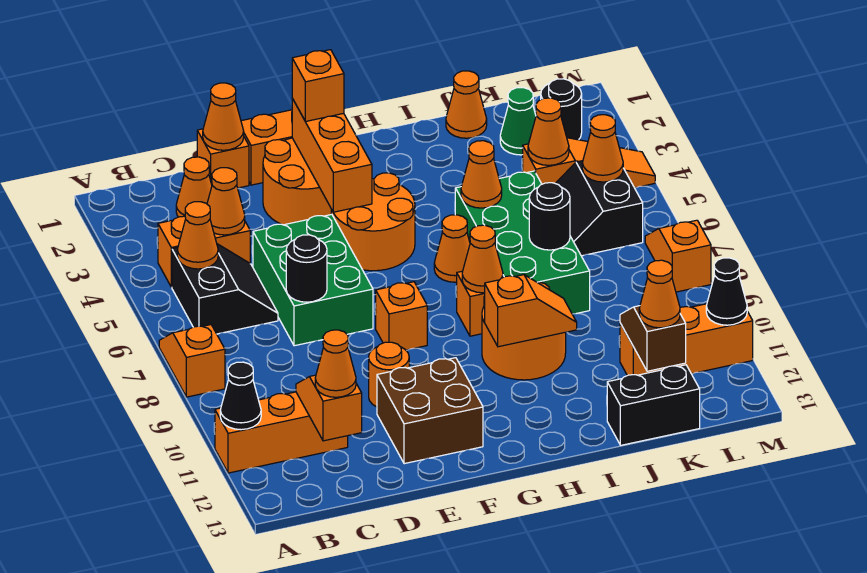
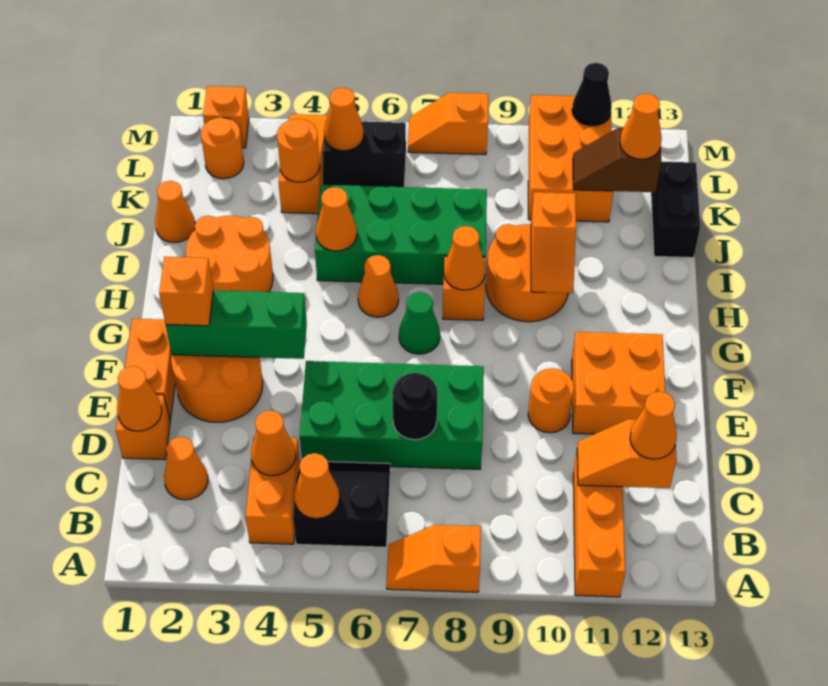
black 1x1 cone [220,362,261,430] -> none
green 2x3 brick [253,214,373,346] -> green 2x4 brick [300,361,484,469]
brown 2x2 brick [377,358,483,464] -> orange 2x2 brick [572,332,665,434]
orange 1x3 brick [292,99,372,212] -> green 1x3 brick [166,290,307,359]
orange 2x2 round brick [331,173,415,271] -> orange 2x2 round brick moved to [186,216,273,292]
orange 1x1 brick [376,282,427,350] -> orange 1x1 brick moved to [203,86,249,148]
orange 1x2 slope [485,275,577,347] -> orange 1x2 slope turned to [531,192,576,293]
black 1x1 round brick [529,183,570,250] -> none
green 1x1 cone [500,88,536,155] -> green 1x1 cone moved to [399,292,440,354]
orange 1x1 cone [528,98,569,165] -> orange 1x1 round brick [277,119,320,182]
orange 1x3 brick [620,304,753,376] -> orange 2x3 brick [528,95,613,222]
black 1x1 round brick [541,79,582,140] -> orange 1x1 round brick [201,117,244,179]

